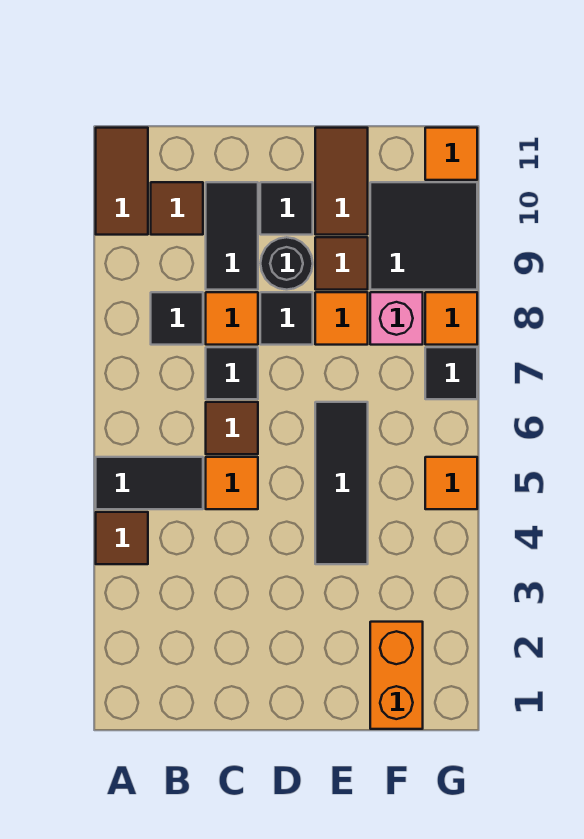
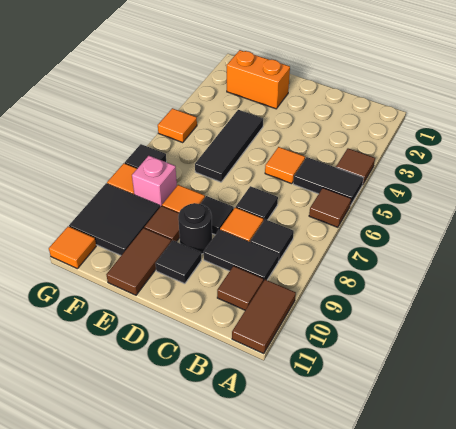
brown 1x1 tile [206,402,258,454] -> brown 1x1 tile moved to [309,188,351,227]
black 1x2 tile [206,182,258,290] -> black 1x2 tile turned to [203,230,279,281]
orange 1x2 brick [370,622,423,729] -> orange 1x2 brick turned to [227,50,290,109]

